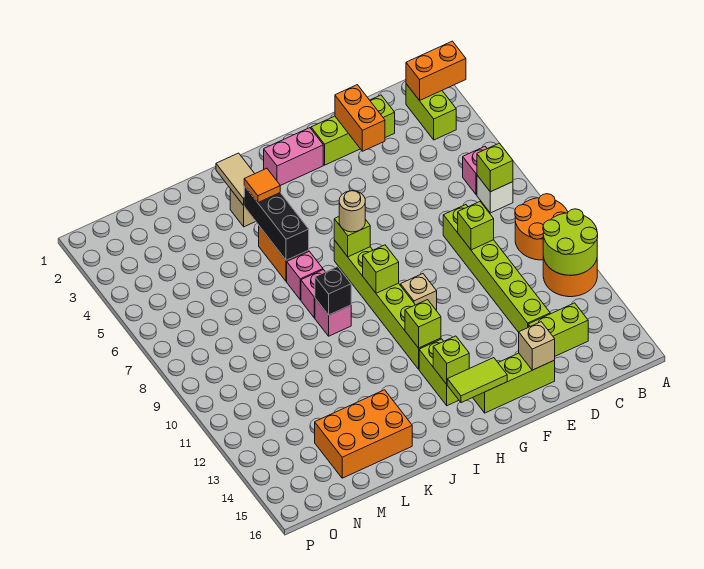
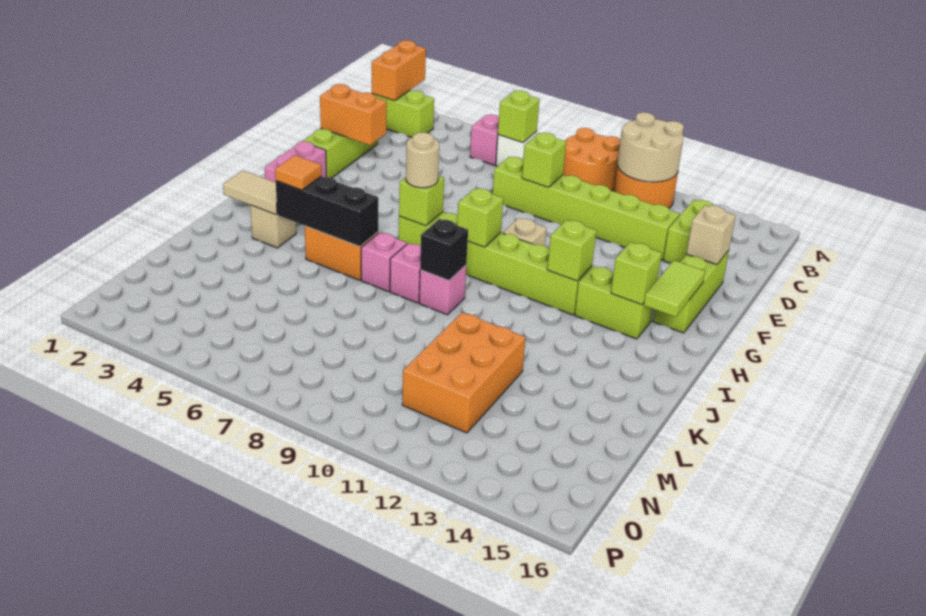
lime 2x2 round brick [543,209,598,275] -> tan 2x2 round brick [617,112,684,182]
orange 2x3 brick [315,390,412,478] -> orange 2x3 brick moved to [402,312,525,433]

